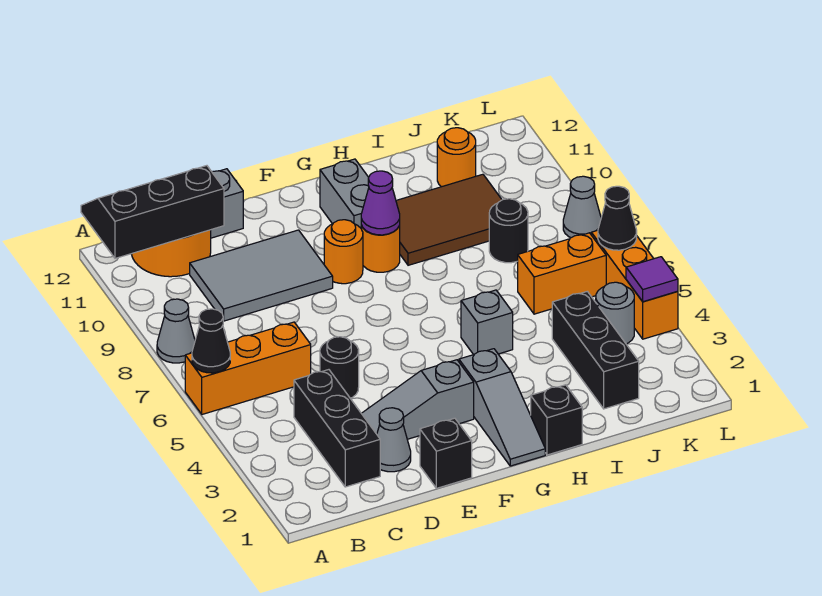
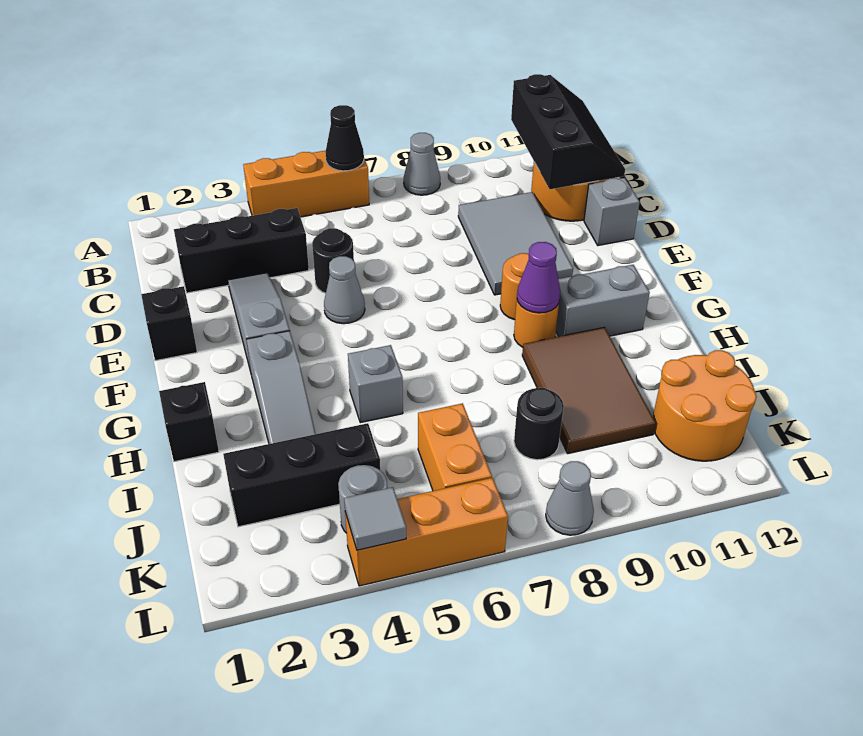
orange 1x3 brick [185,322,311,414] -> orange 1x3 brick turned to [243,151,369,217]
grey 1x1 cone [377,408,411,472] -> grey 1x1 cone moved to [324,256,365,324]
grey 1x3 slope [459,349,545,466] -> grey 1x3 slope turned to [246,331,315,444]
orange 1x1 round brick [437,128,476,187] -> orange 2x2 round brick [653,350,757,461]
purple 1x1 tile [626,257,678,302] -> grey 1x1 tile [344,487,406,550]
black 1x1 cone [598,186,637,250] -> none

